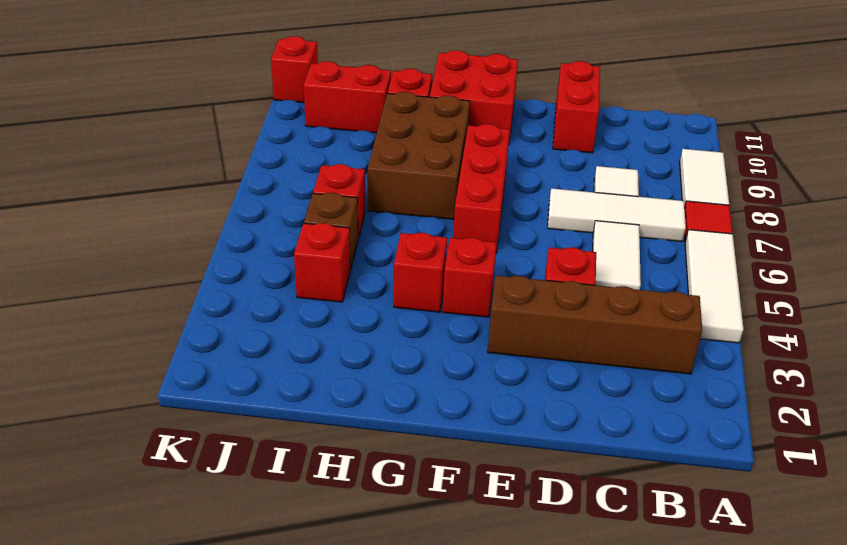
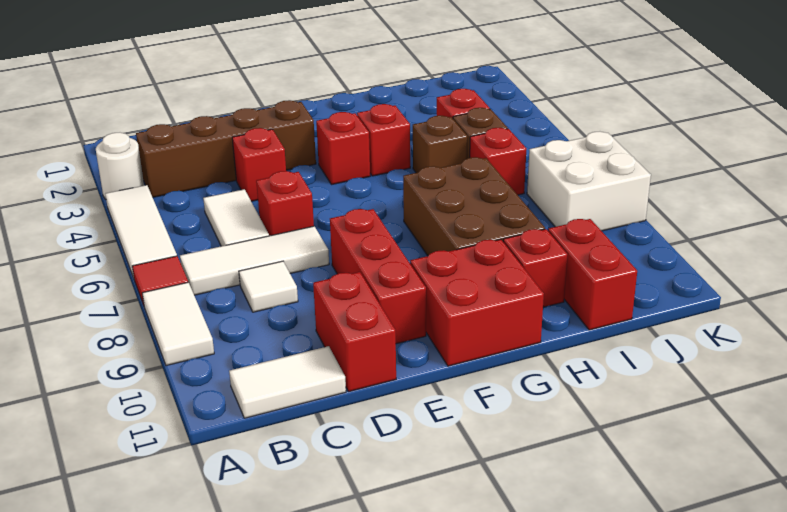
none -> white 1x1 round brick [96,133,144,199]
none -> white 1x2 tile [229,346,346,418]
red 1x3 brick [453,124,510,253] -> red 1x3 brick moved to [330,209,426,344]
none -> brown 1x1 brick [413,116,467,173]
red 1x2 brick [304,61,391,133] -> red 1x2 brick turned to [548,219,637,330]
none -> white 2x2 brick [527,132,651,231]
red 1x1 brick [271,36,318,103] -> red 1x1 brick moved to [256,171,314,236]

